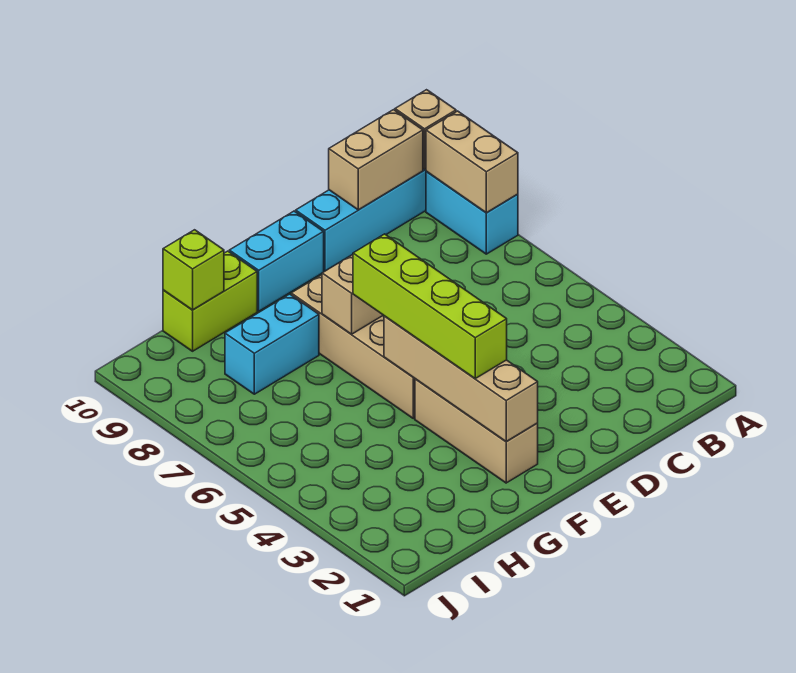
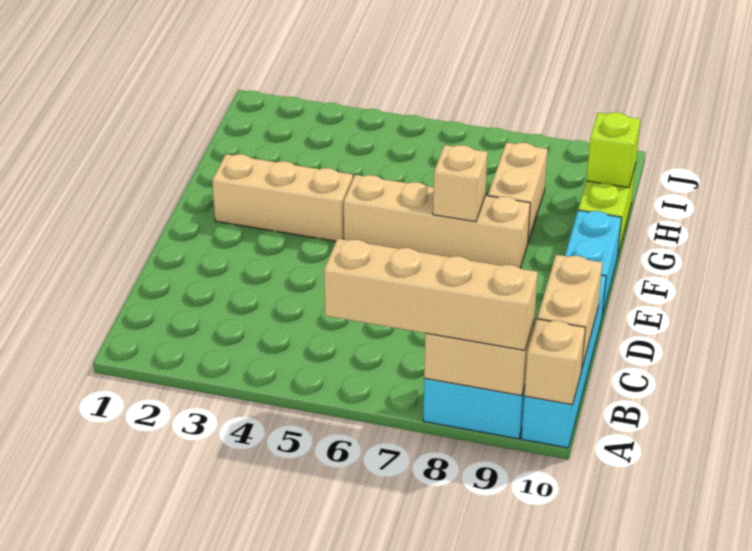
tan 1x4 brick [384,316,538,442] -> tan 1x4 brick moved to [324,239,538,350]
lime 1x4 brick [353,234,507,378] -> none
cyan 1x2 brick [225,294,319,394] -> tan 1x2 brick [488,143,548,242]

